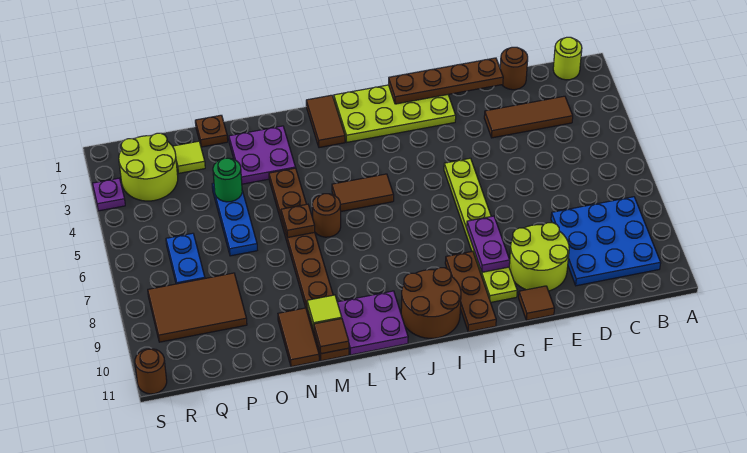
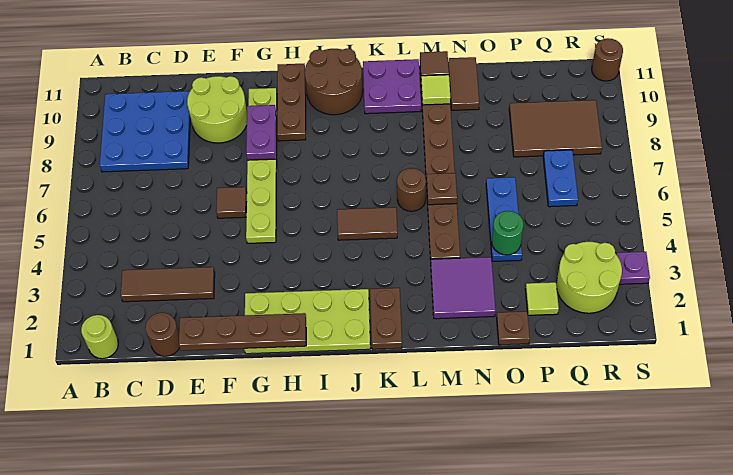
brown 1x1 tile [519,286,555,320] -> brown 1x1 tile moved to [216,187,247,218]
brown 1x2 tile [306,95,345,148] -> brown 1x2 plate [370,288,402,349]
purple 2x2 plate [229,126,296,184] -> purple 2x2 tile [431,257,495,319]

